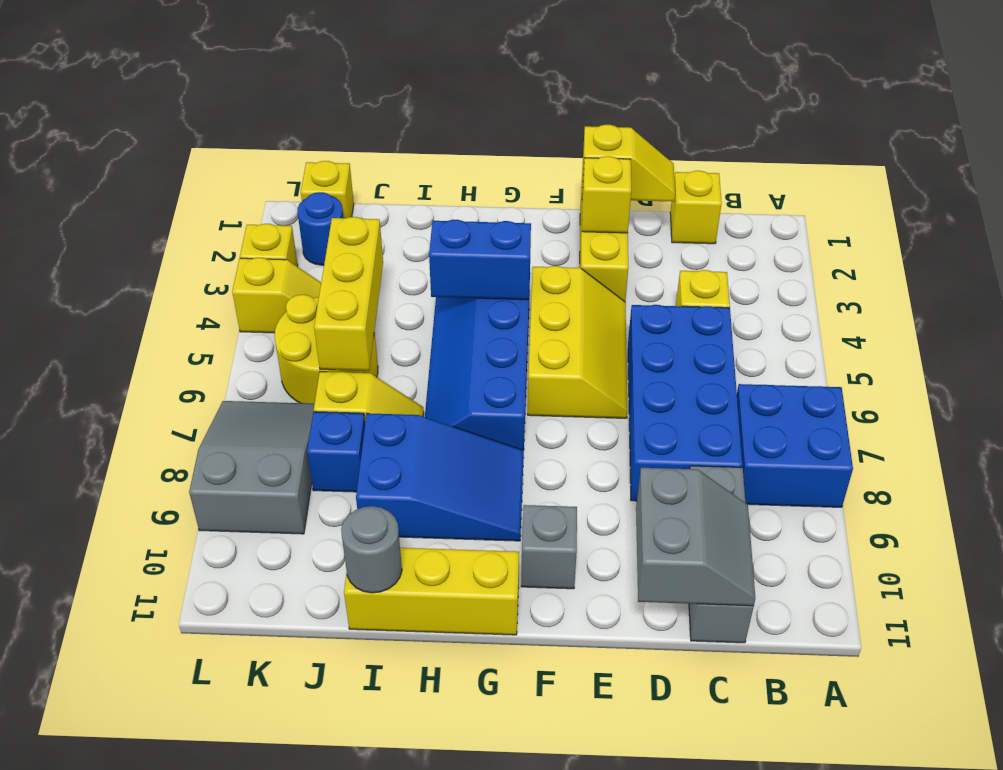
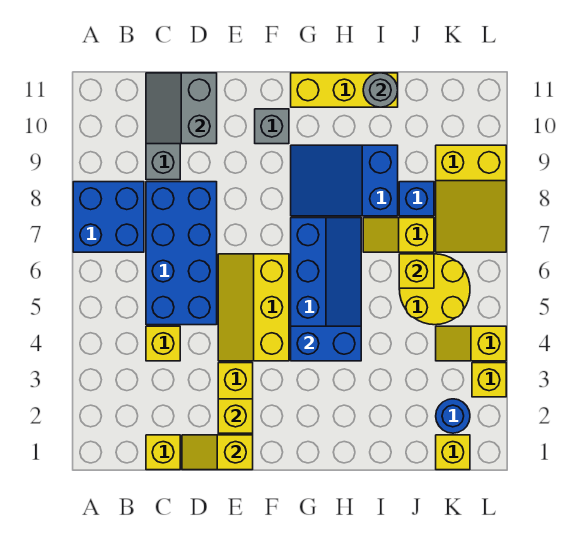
yellow 1x3 brick [314,217,383,371] -> yellow 1x1 brick [399,254,434,288]
grey 2x3 slope [189,401,314,534] -> yellow 2x3 slope [436,145,506,252]

